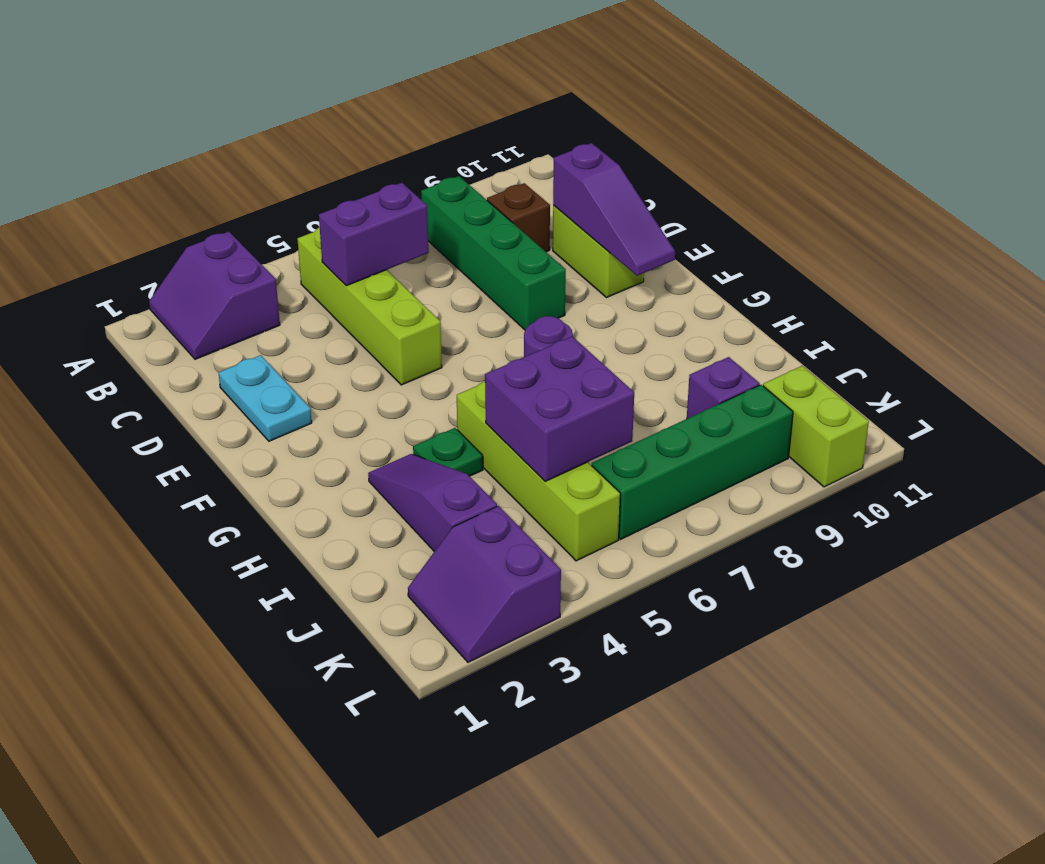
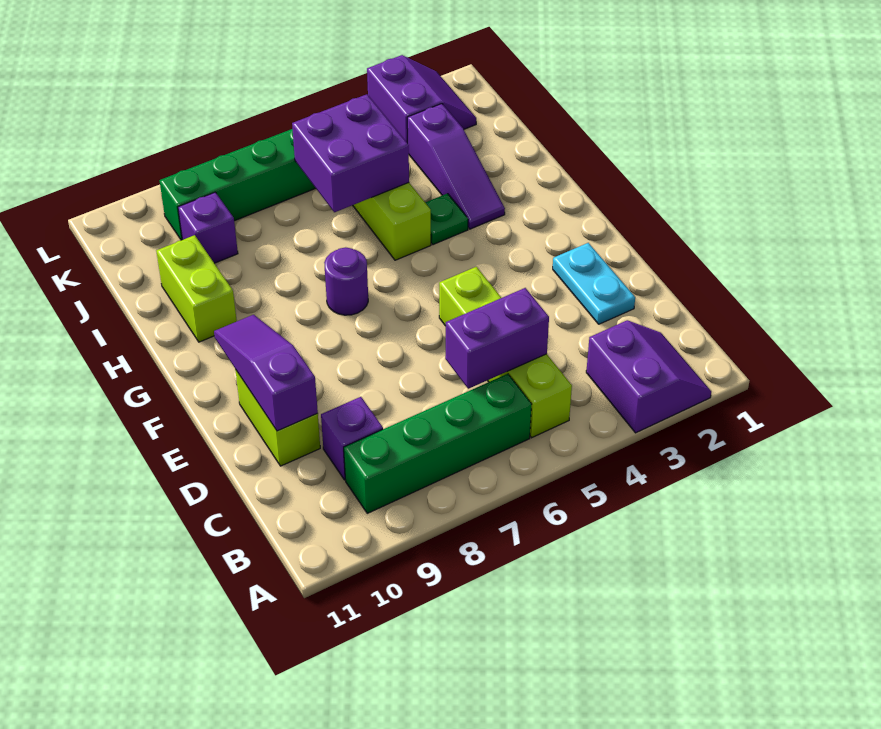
green 1x4 brick [421,176,566,330] -> green 1x4 brick turned to [344,374,532,513]
brown 1x1 brick [487,183,550,252] -> purple 1x1 brick [321,397,383,480]
lime 1x2 brick [763,366,869,487] -> lime 1x2 brick moved to [156,235,237,342]

